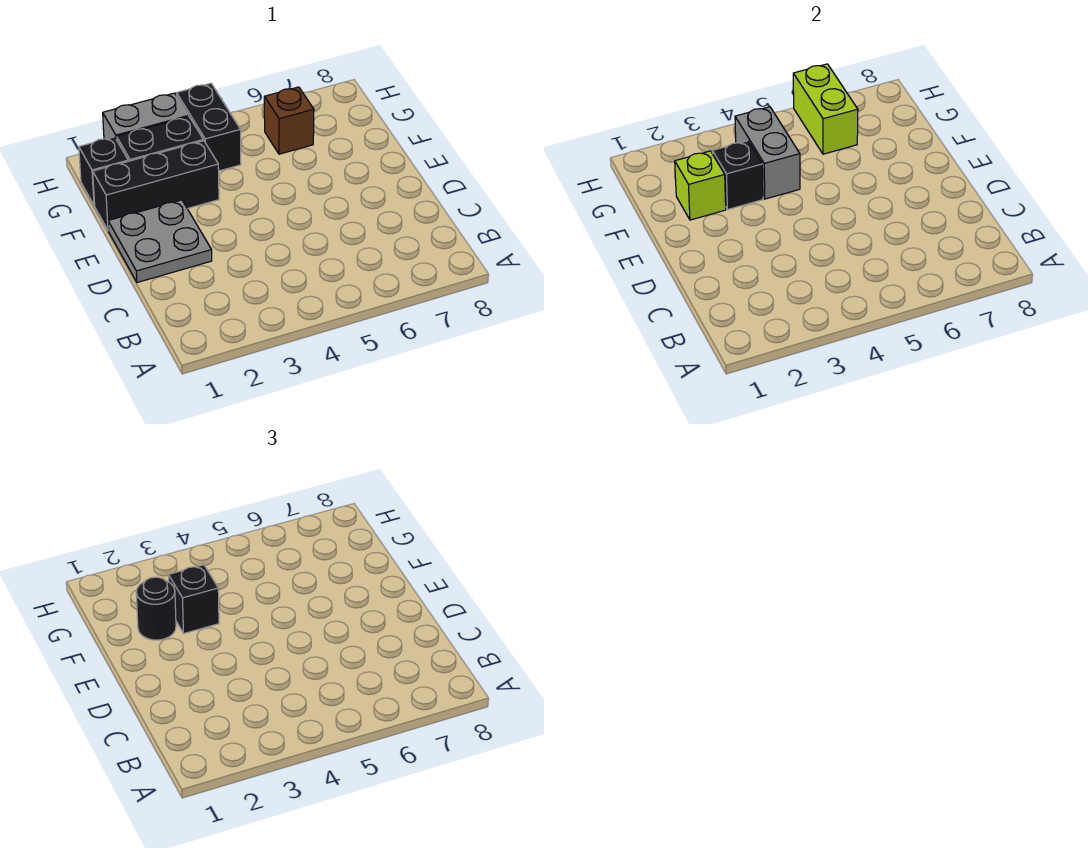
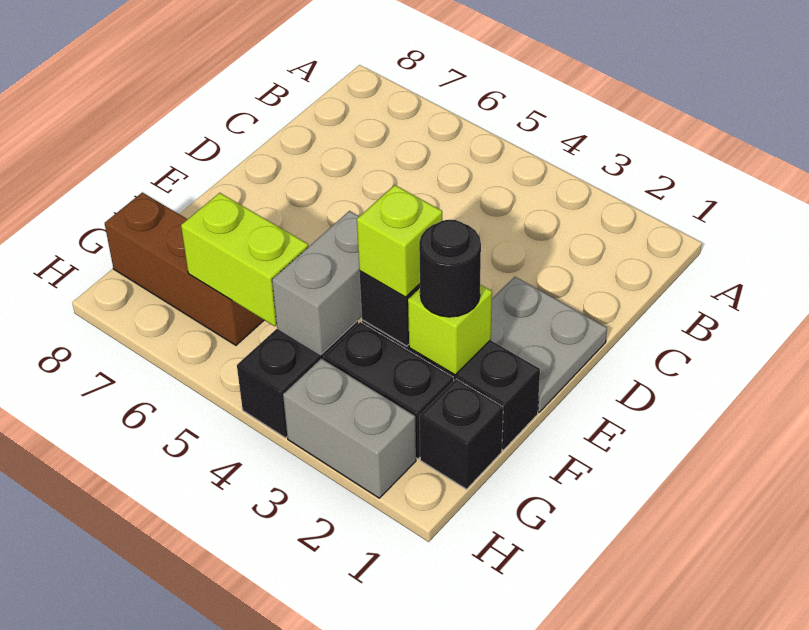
black 1x1 brick [168,565,219,633] -> lime 1x1 brick [357,185,442,297]
brown 1x1 brick [264,87,314,154] -> brown 1x3 brick [105,192,264,345]
lime 1x2 brick [793,64,858,154] -> lime 1x2 brick turned to [181,193,308,326]

